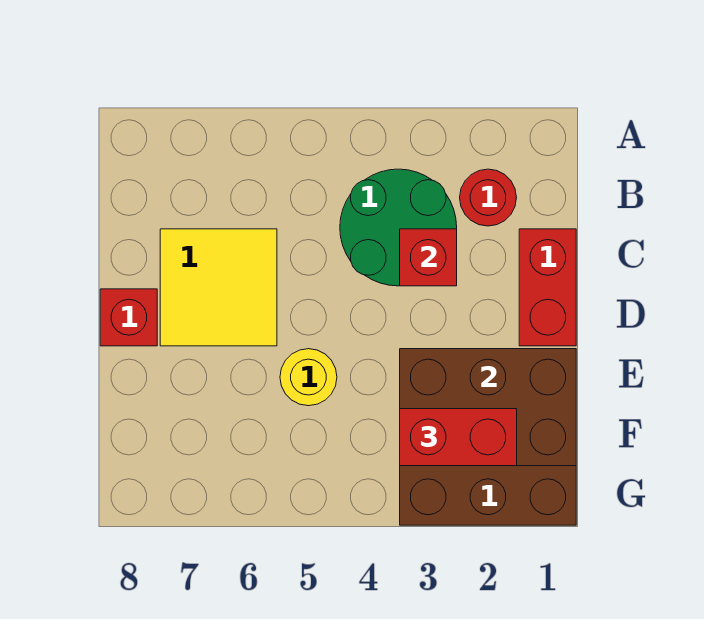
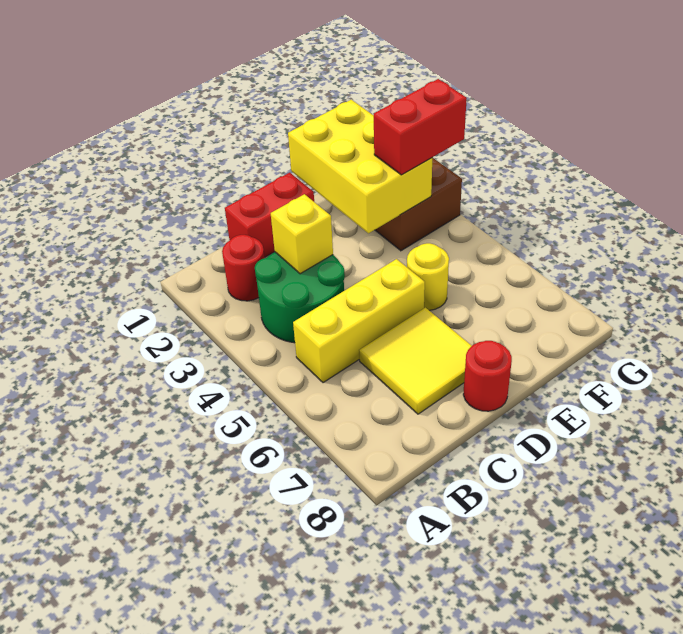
none -> yellow 1x3 brick [293,259,425,383]
red 1x1 brick [400,229,457,286] -> yellow 1x1 brick [271,194,333,274]
red 1x1 brick [100,289,157,346] -> red 1x1 round brick [463,341,512,411]
brown 2x3 brick [400,349,576,466] -> yellow 2x3 brick [288,100,432,233]
red 1x2 brick [400,409,517,466] -> red 1x2 brick turned to [374,79,467,175]

